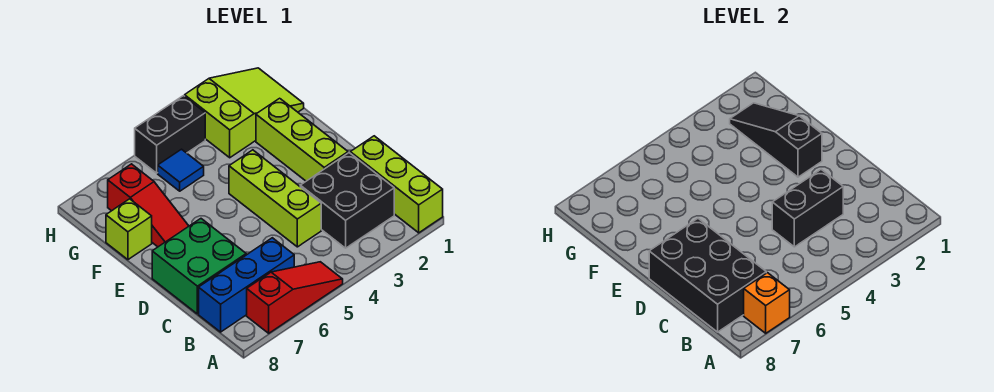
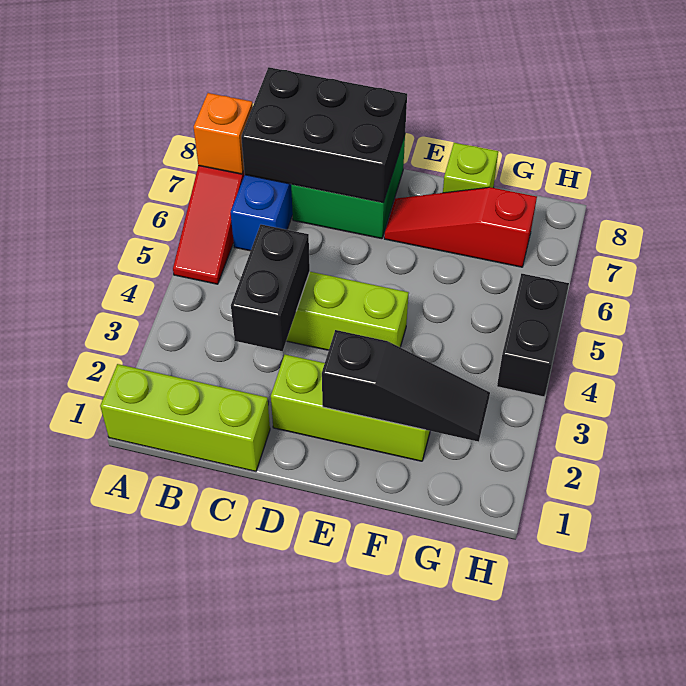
black 2x2 brick [300,153,394,248] -> none
lime 2x3 slope [185,68,304,158] -> none
blue 1x1 tile [158,149,204,191] -> none

